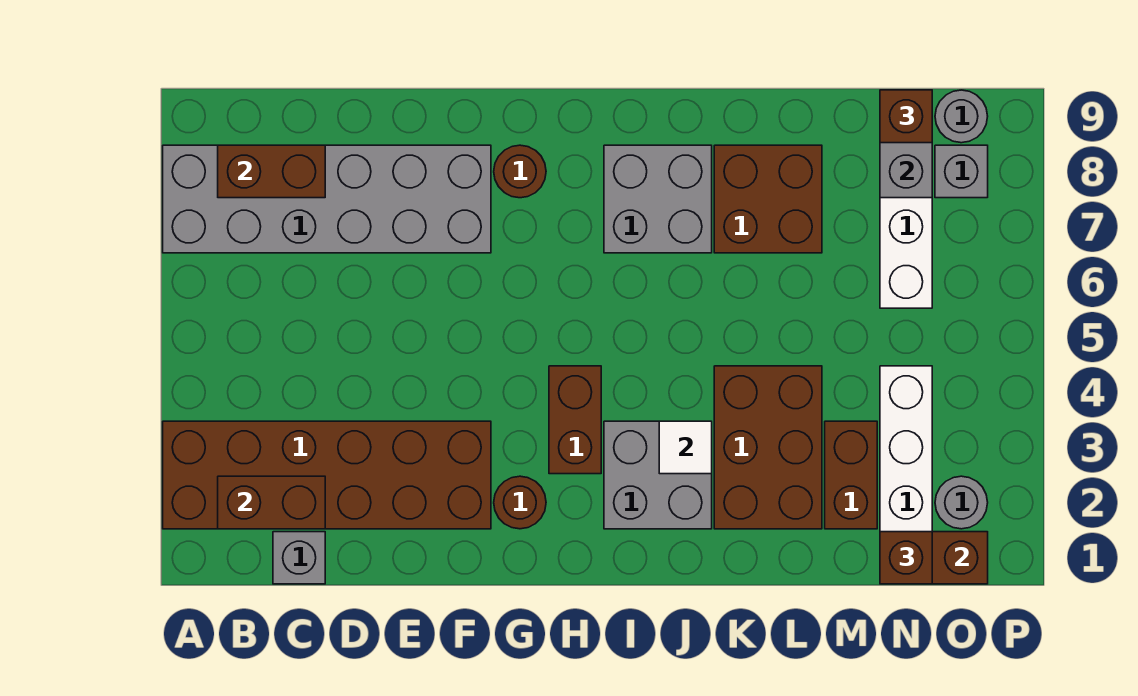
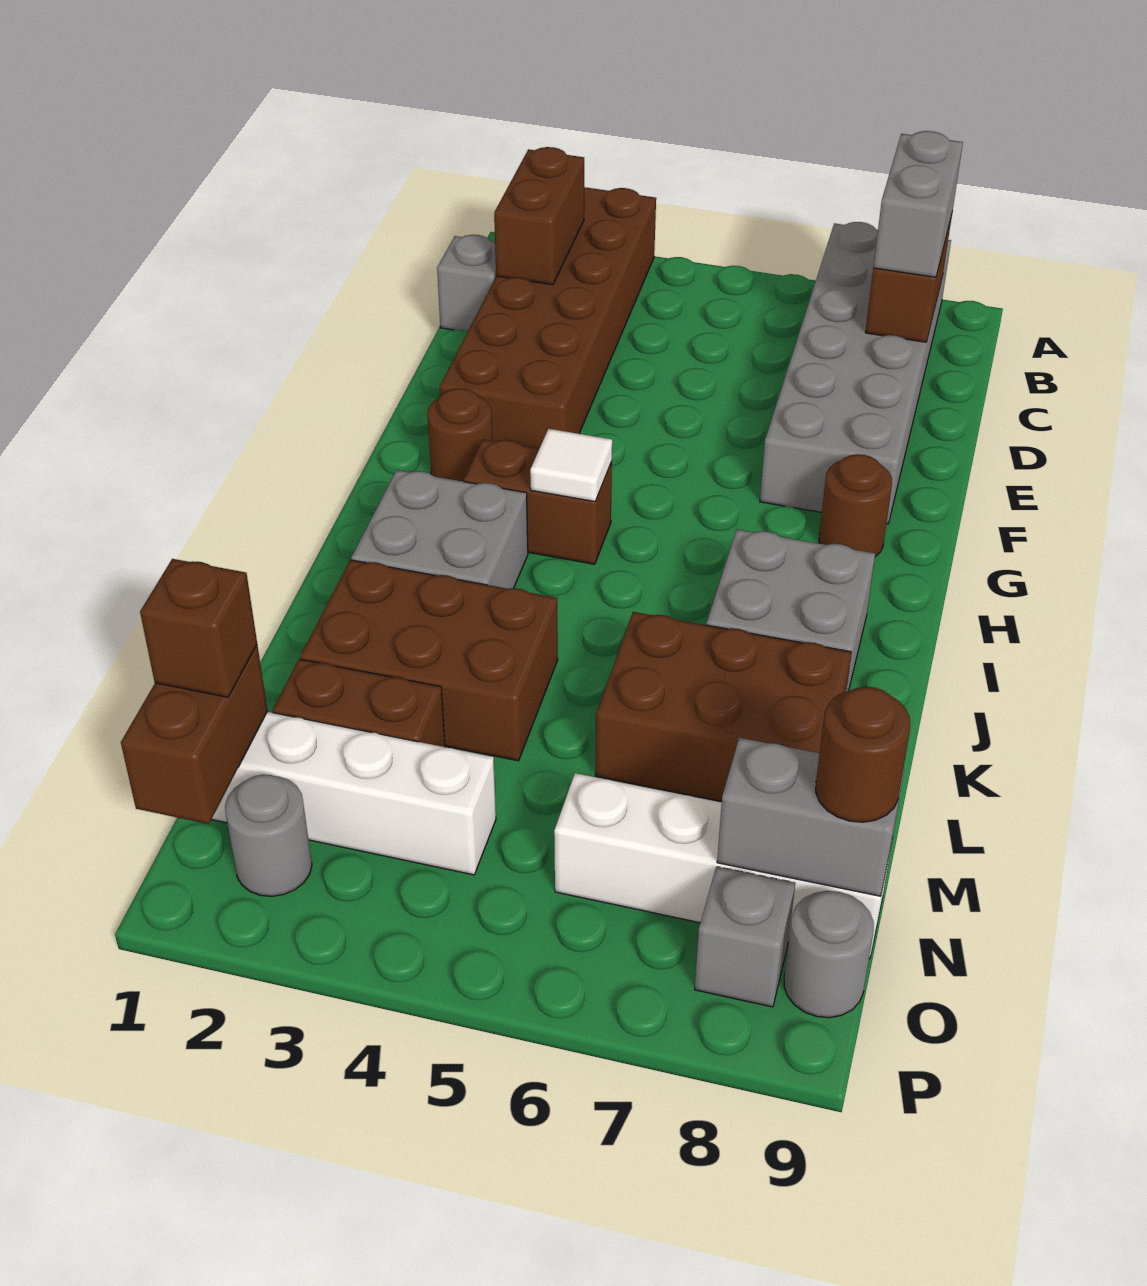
none -> grey 1x2 brick [873,131,963,277]
white 1x1 tile [659,421,712,474] -> white 1x1 tile moved to [530,429,612,501]
brown 2x2 brick [714,145,822,253] -> brown 2x3 brick [595,612,851,801]
brown 1x1 brick [880,90,932,143] -> brown 1x1 round brick [816,687,910,822]

